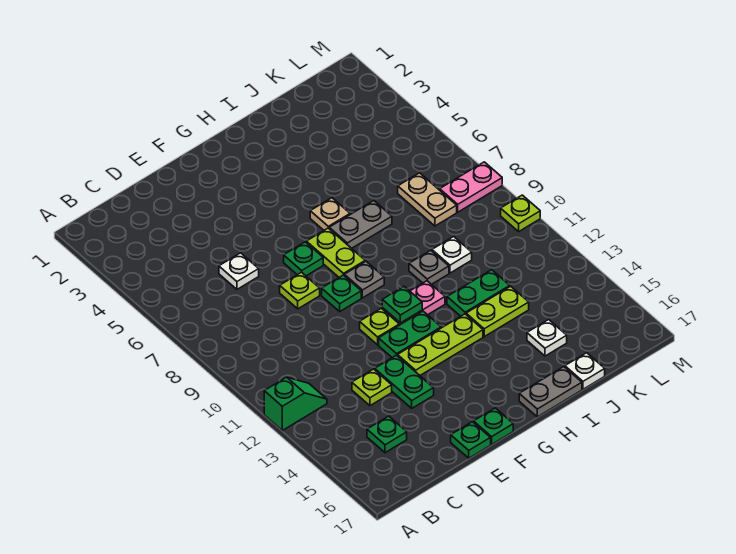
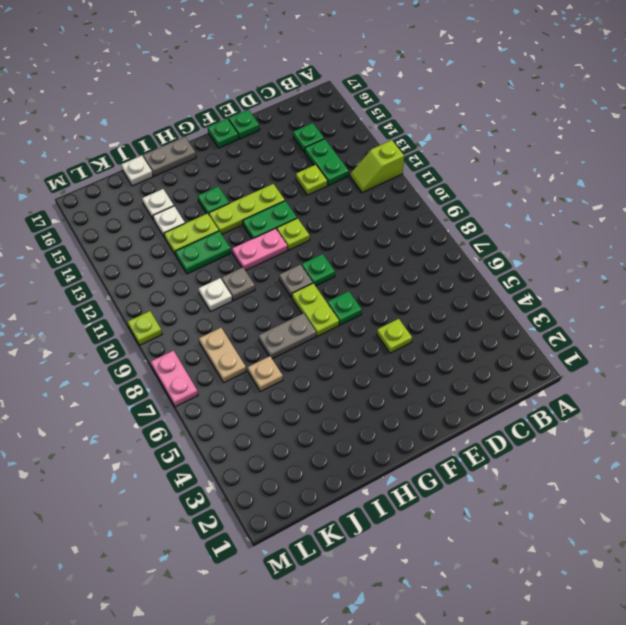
green 1x2 slope [264,377,327,430] -> lime 1x2 slope [350,140,404,193]
white 1x1 plate [219,253,259,289] -> white 1x1 plate moved to [153,206,185,238]
lime 1x1 plate [280,272,320,309] -> lime 1x1 plate moved to [377,319,412,353]
green 1x2 plate [375,355,434,408] -> green 1x2 plate moved to [305,139,349,185]
green 1x1 plate [382,287,422,323] -> green 1x1 plate moved to [198,186,229,214]
tan 1x1 plate [310,198,350,230] -> tan 1x1 plate moved to [248,356,283,392]
pink 1x2 plate [440,162,502,212] -> pink 1x2 plate turned to [151,351,198,407]

